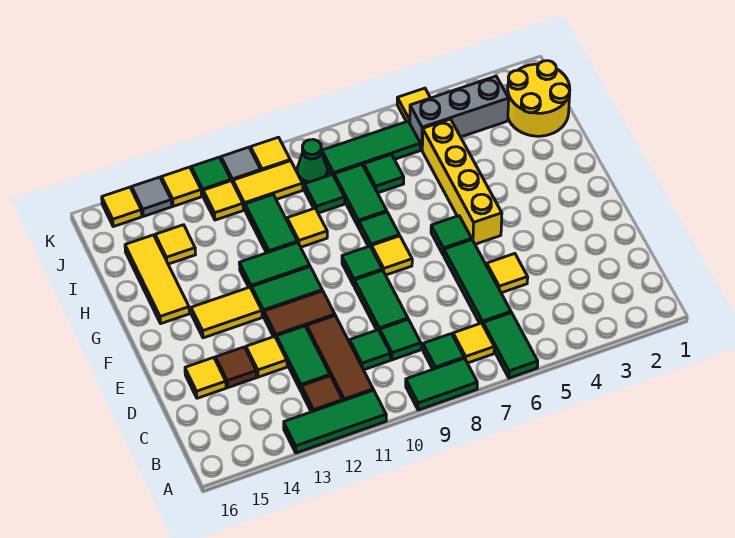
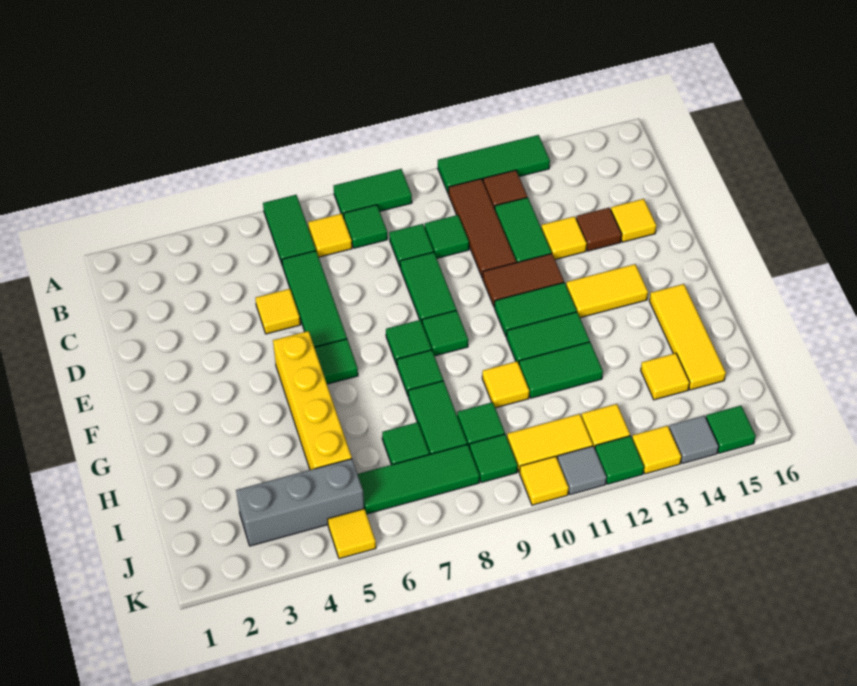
yellow 1x1 tile [372,236,412,275] -> green 1x1 tile [386,320,432,365]
green 1x2 tile [245,195,297,253] -> green 1x2 tile turned to [519,342,603,398]
yellow 2x2 round brick [507,61,570,136] -> none
green 1x1 cone [297,140,328,185] -> green 1x1 tile [470,434,518,482]
yellow 1x1 tile [102,187,142,227] -> green 1x1 tile [706,406,756,453]

